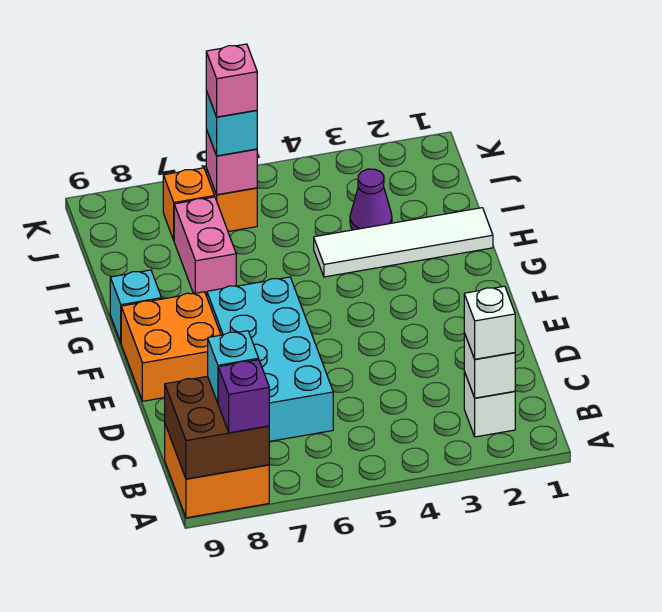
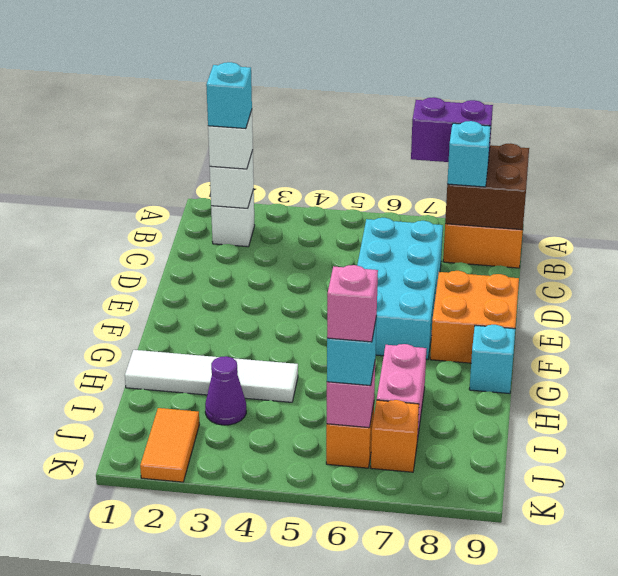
purple 1x1 brick [218,360,269,433] -> purple 1x2 brick [411,97,493,162]
none -> cyan 1x1 brick [206,62,252,128]
none -> orange 1x2 tile [140,408,199,482]

